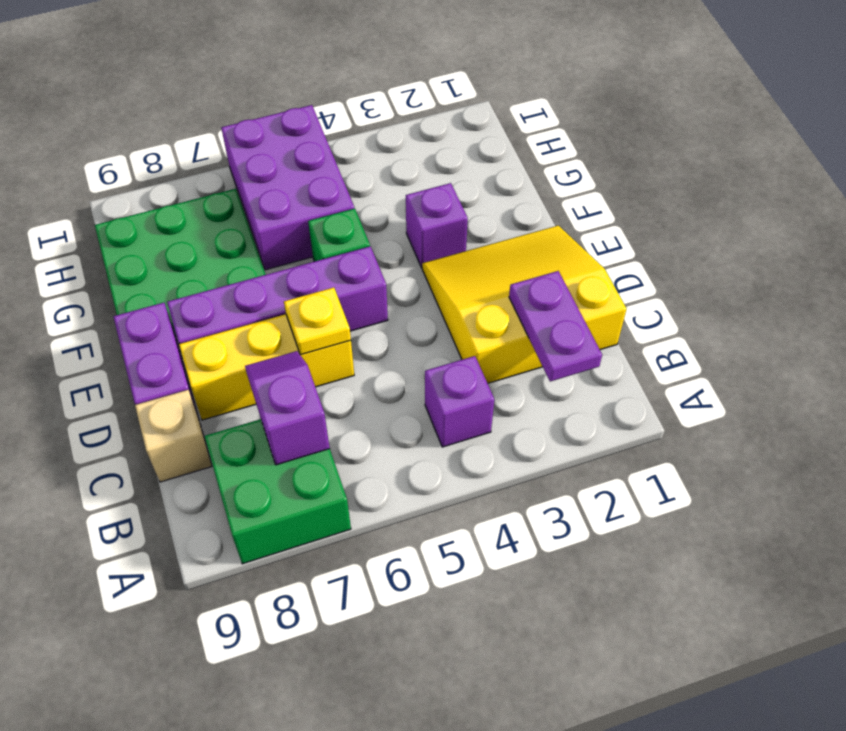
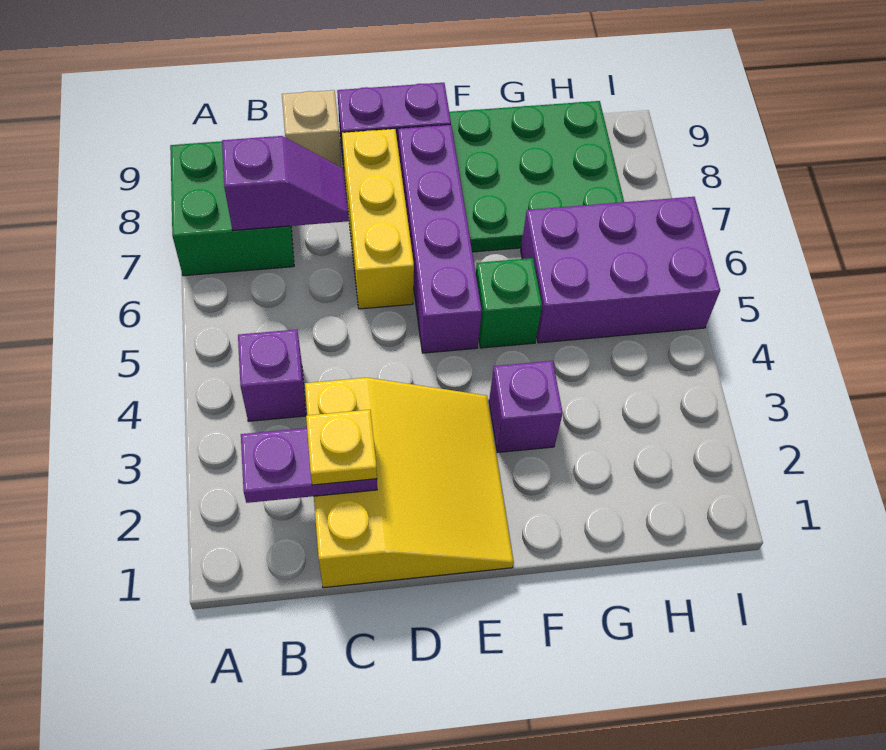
yellow 1x1 plate [284,288,351,355] -> yellow 1x1 plate moved to [306,410,377,485]

